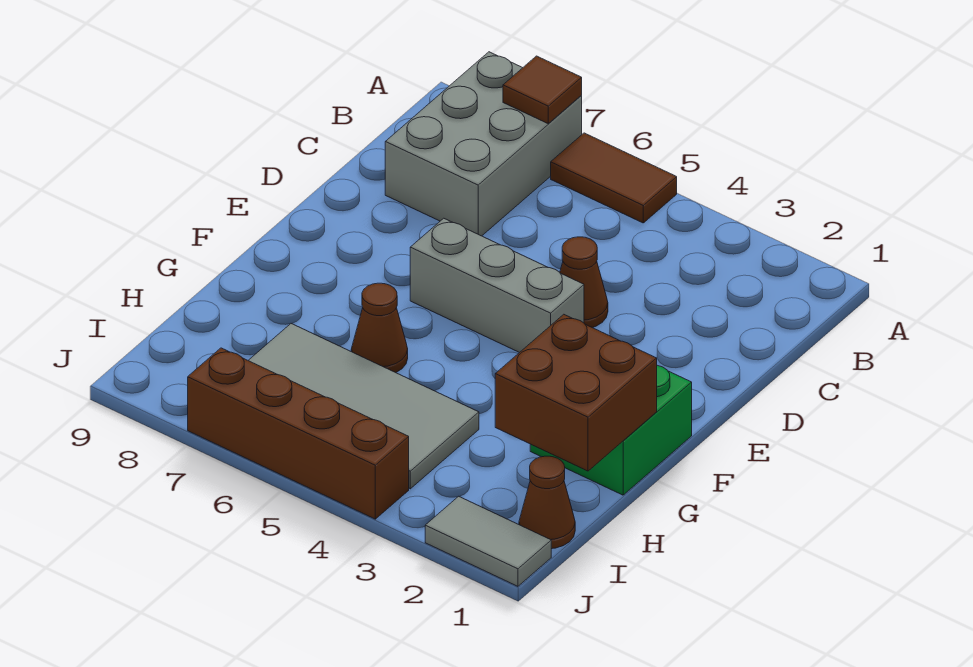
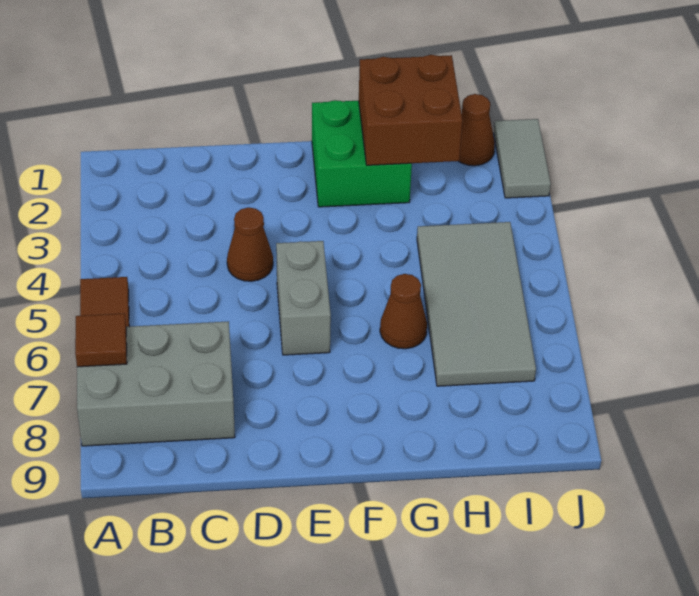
grey 1x3 brick [410,218,584,353] -> grey 1x2 brick [276,241,331,355]
brown 1x4 brick [188,348,409,519] -> none

